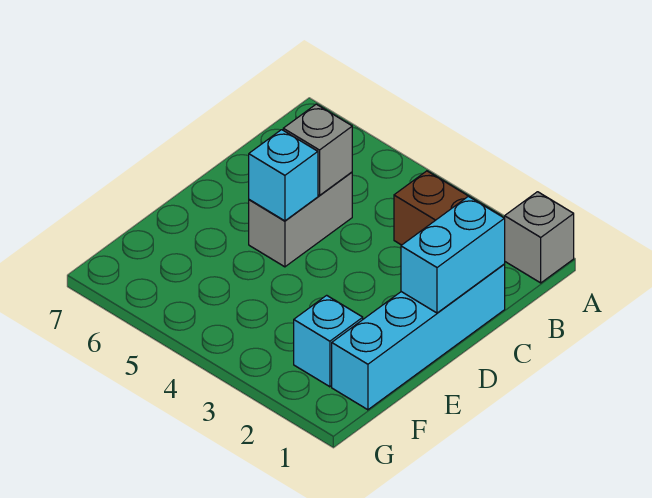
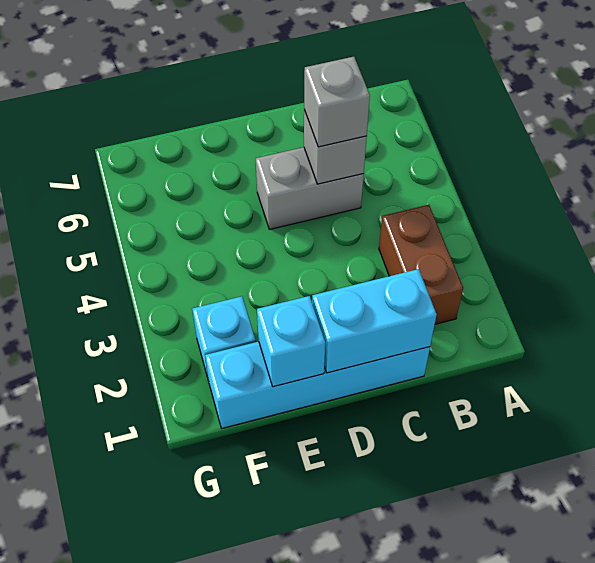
grey 1x1 brick [505,192,574,283] -> grey 1x1 brick moved to [304,57,370,147]
cyan 1x1 brick [249,130,318,221] -> cyan 1x1 brick moved to [257,296,325,387]

